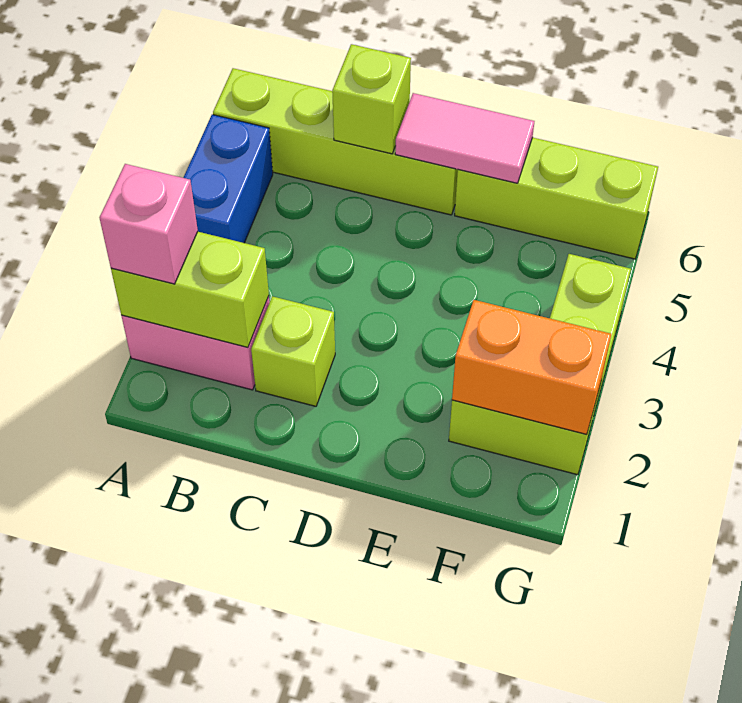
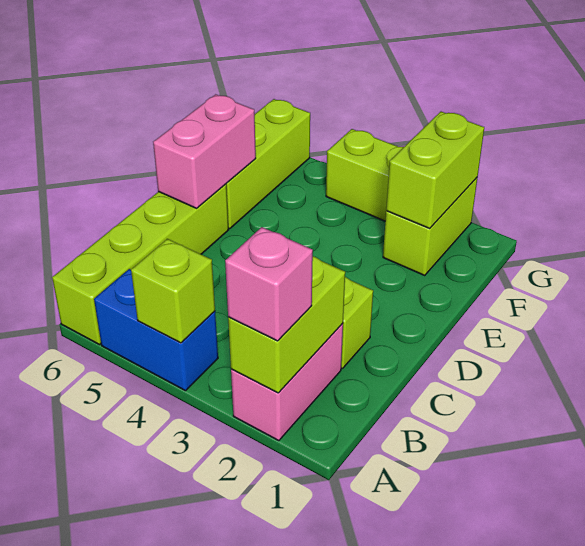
lime 1x1 brick [332,44,411,154] -> lime 1x1 brick moved to [131,239,215,343]
pink 1x2 tile [395,93,534,183] -> pink 1x2 brick [153,94,256,208]
orange 1x2 brick [452,300,611,435] -> lime 1x2 brick [386,112,484,228]

